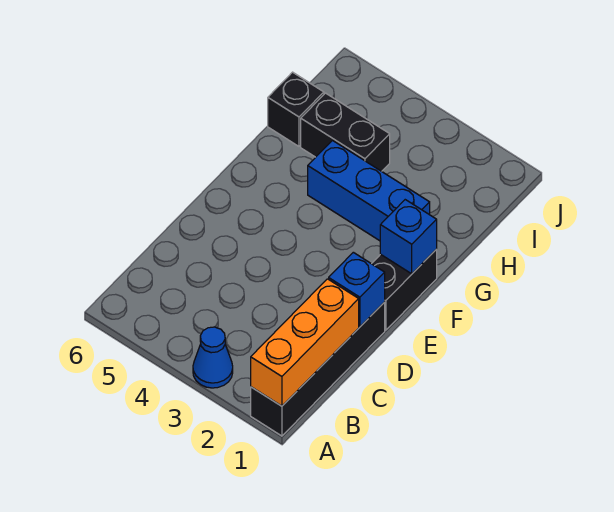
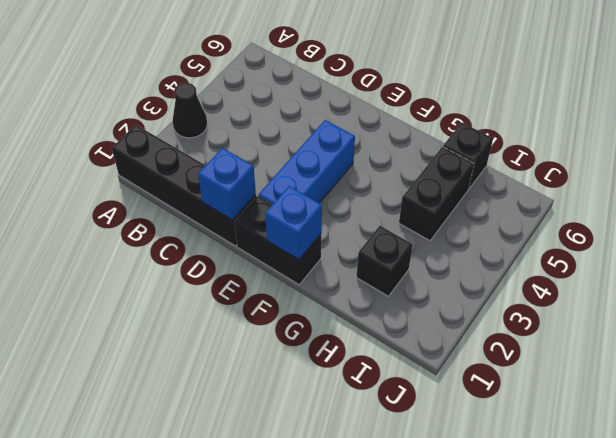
orange 1x3 brick [251,279,359,406] -> none
blue 1x1 cone [193,327,233,388] -> black 1x1 cone [173,83,207,138]
blue 1x3 brick [308,141,430,241] -> blue 1x3 brick moved to [259,120,355,204]
none -> black 1x1 brick [356,226,413,296]

